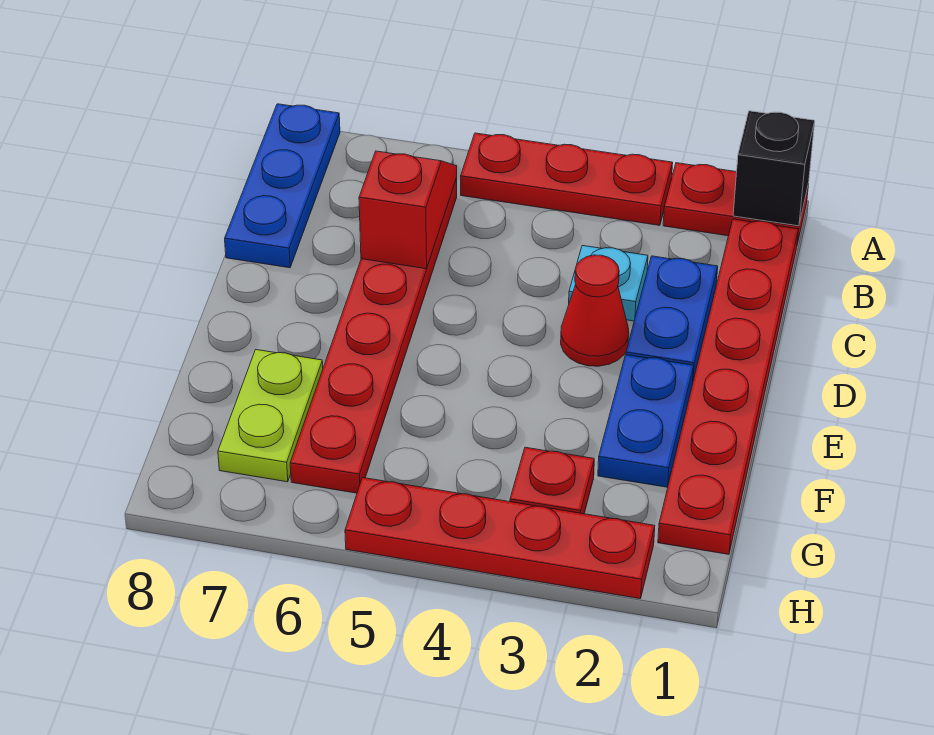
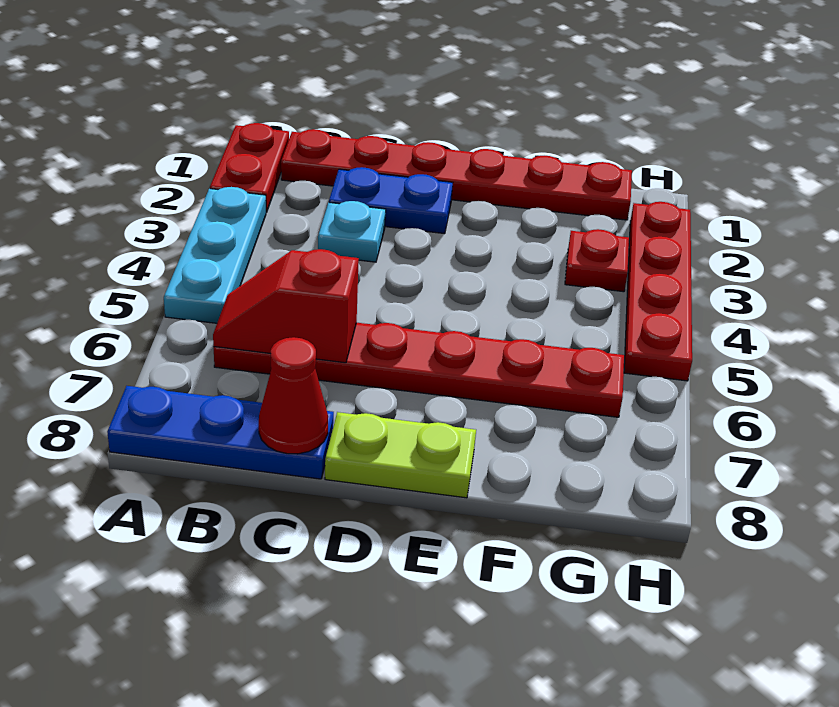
black 1x1 brick [733,111,815,226] -> none
red 1x3 plate [461,133,673,225] -> cyan 1x3 plate [164,187,266,323]
red 1x1 cone [561,255,629,366] -> red 1x1 cone moved to [259,337,328,454]
blue 1x2 plate [598,355,694,487] -> none
lime 1x2 plate [218,350,323,482] -> lime 1x2 plate moved to [325,412,476,498]

